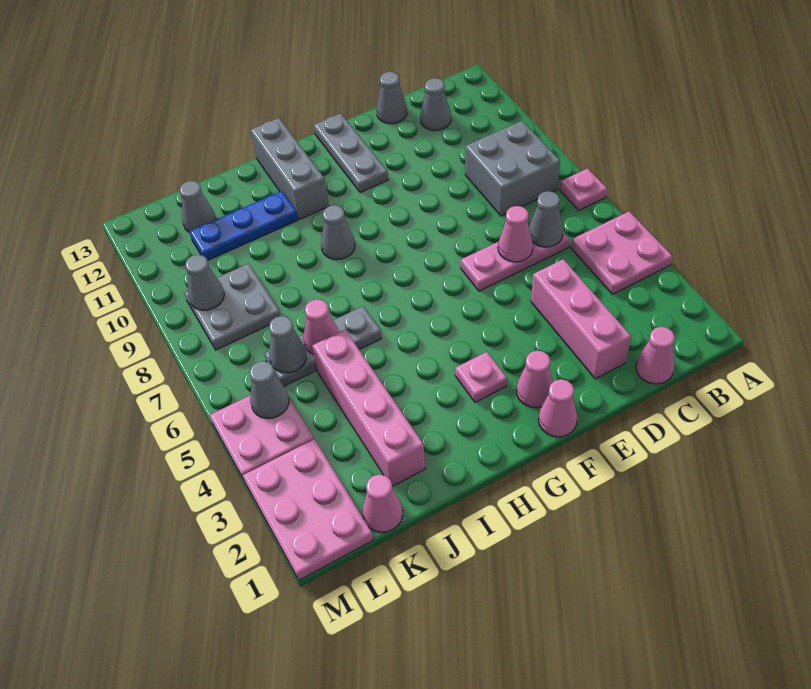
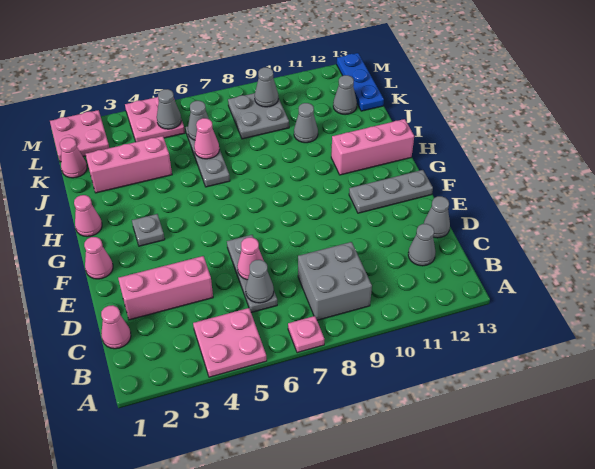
pink 1x3 plate [461,232,569,291] -> grey 1x3 plate [227,235,277,313]
pink 1x1 cone [516,351,553,408] -> pink 1x1 cone moved to [74,195,102,237]
pink 1x1 plate [455,352,507,402] -> grey 1x1 plate [132,214,165,246]
grey 1x1 cone [321,205,355,260] -> grey 1x1 cone moved to [294,103,318,143]
grey 1x3 brick [250,118,328,219] -> pink 1x3 brick [331,119,414,175]
blue 1x3 plate [189,191,298,261] -> blue 1x3 plate moved to [337,53,384,111]
pink 1x4 brick [312,330,425,487] -> pink 1x3 brick [86,136,172,193]
pink 2x3 plate [243,439,373,580] -> pink 2x2 plate [50,110,109,162]

